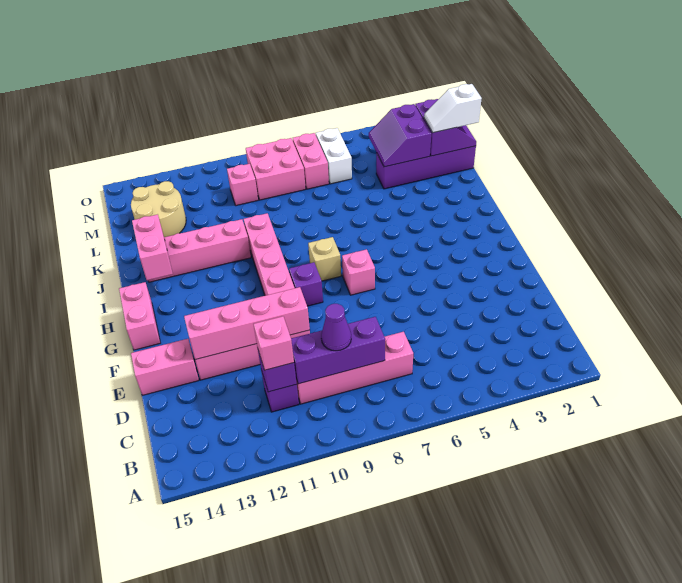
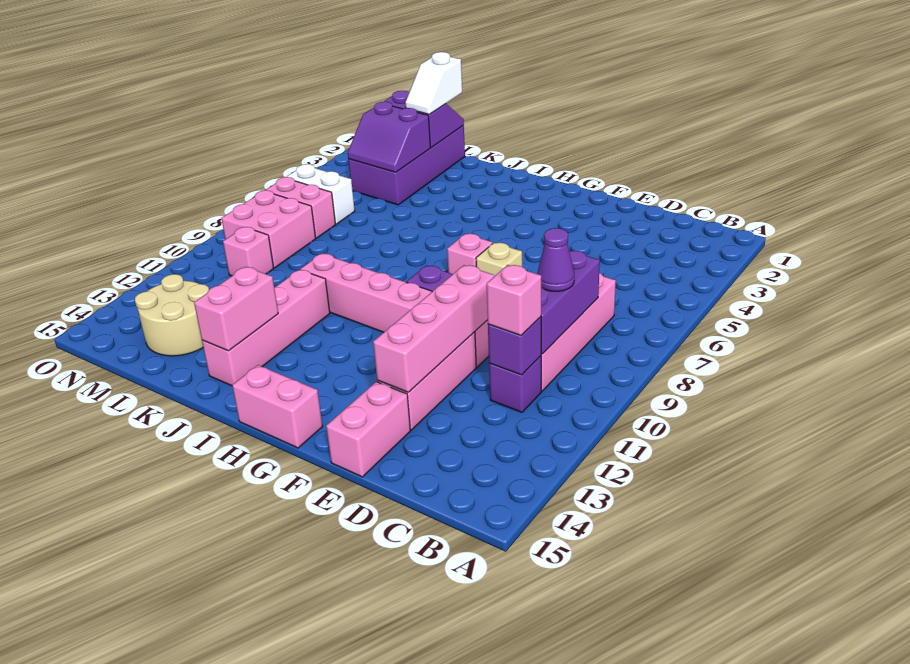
tan 1x1 brick [308,237,341,281] -> tan 1x1 brick moved to [476,243,522,276]
pink 1x2 brick [132,214,173,280] -> pink 1x2 brick turned to [194,267,278,351]
purple 1x4 brick [376,146,476,189] -> purple 2x4 brick [348,126,465,205]

